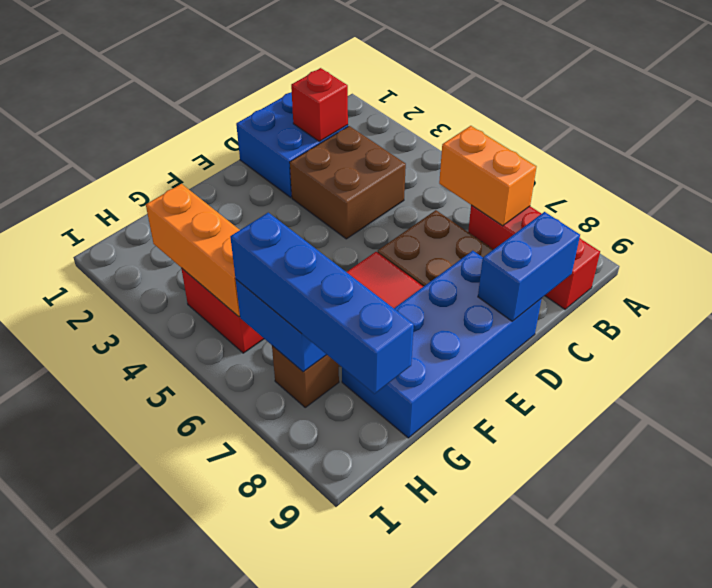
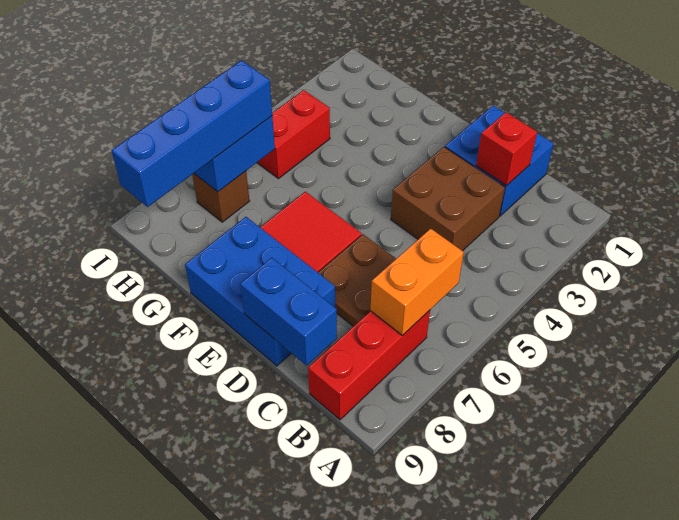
blue 2x4 brick [342,251,542,438] -> blue 2x3 brick [185,217,335,366]
orange 1x3 brick [146,184,240,317] -> none

